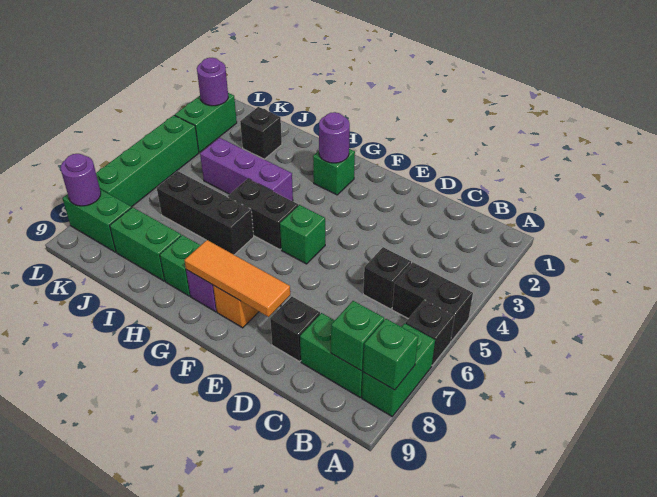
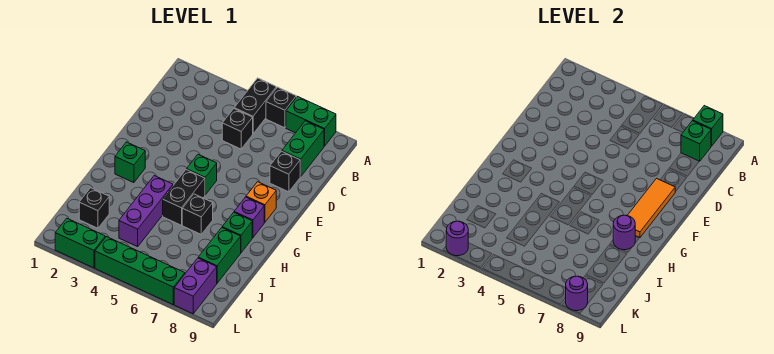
purple 1x1 round brick [319,112,350,163] -> purple 1x1 round brick moved to [613,215,635,250]
black 1x3 brick [157,171,254,255] -> black 1x1 brick [182,194,213,234]
green 1x2 brick [62,189,132,252] -> purple 1x2 brick [174,258,217,314]

